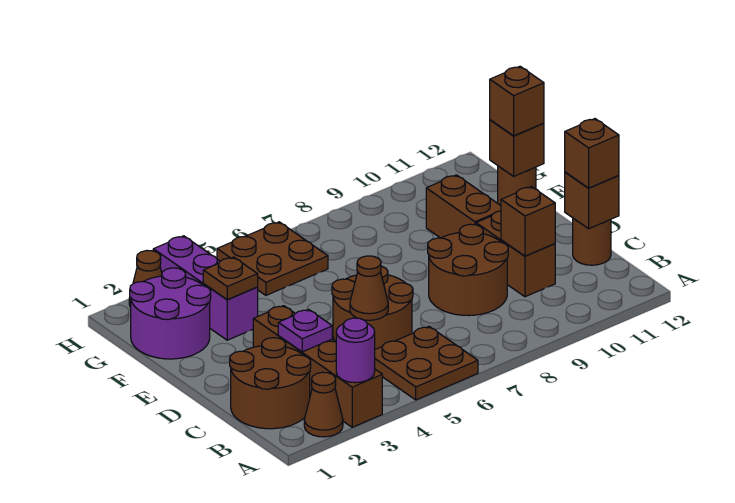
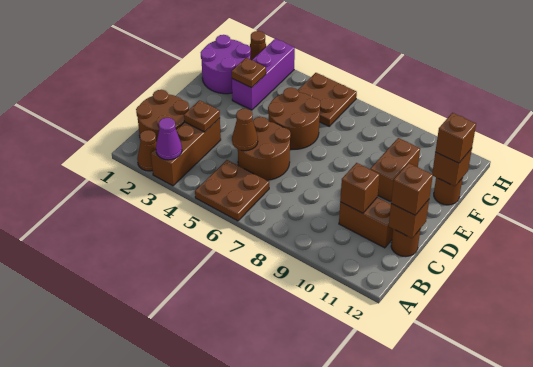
brown 1x4 brick [253,306,382,427] -> brown 1x3 brick [151,118,221,186]
purple 1x1 round brick [336,318,375,383] -> purple 1x1 cone [156,118,182,160]
purple 1x1 plate [278,309,332,352] -> brown 1x1 plate [184,100,220,132]
brown 2x2 round brick [428,224,508,316] -> brown 2x2 round brick moved to [268,88,321,149]
brown 1x2 brick [476,211,555,297] -> brown 1x2 brick turned to [339,197,393,248]

